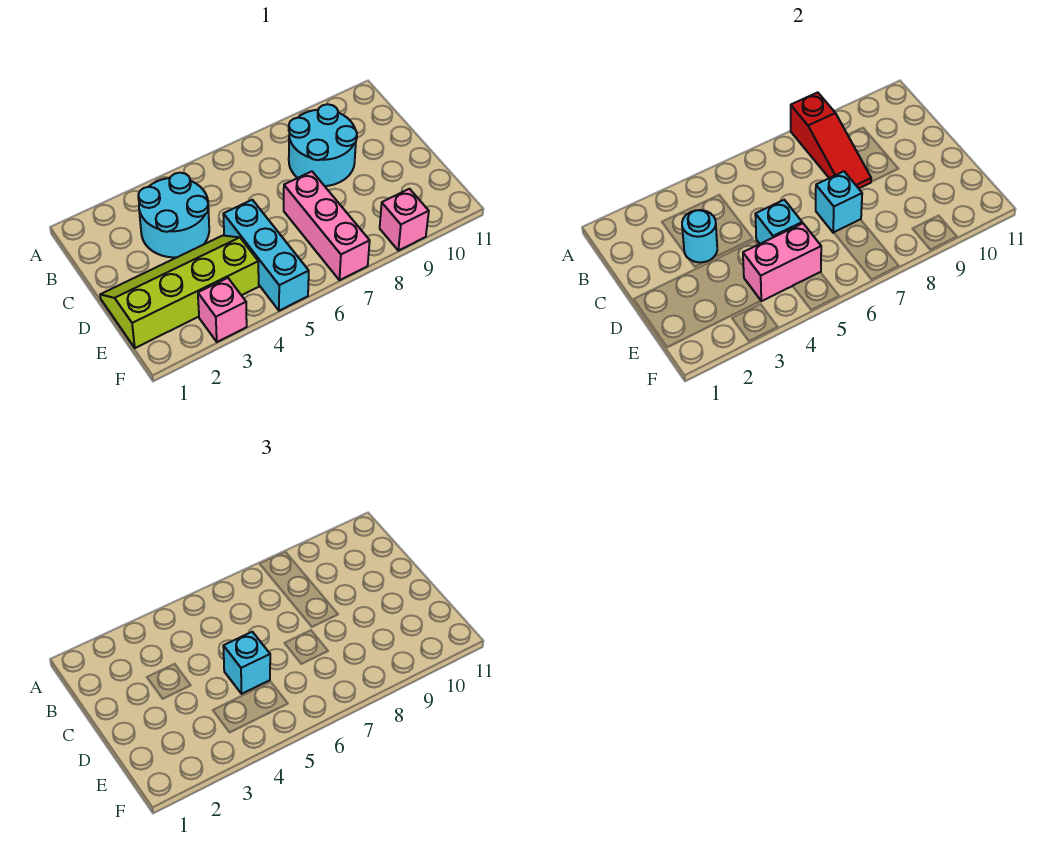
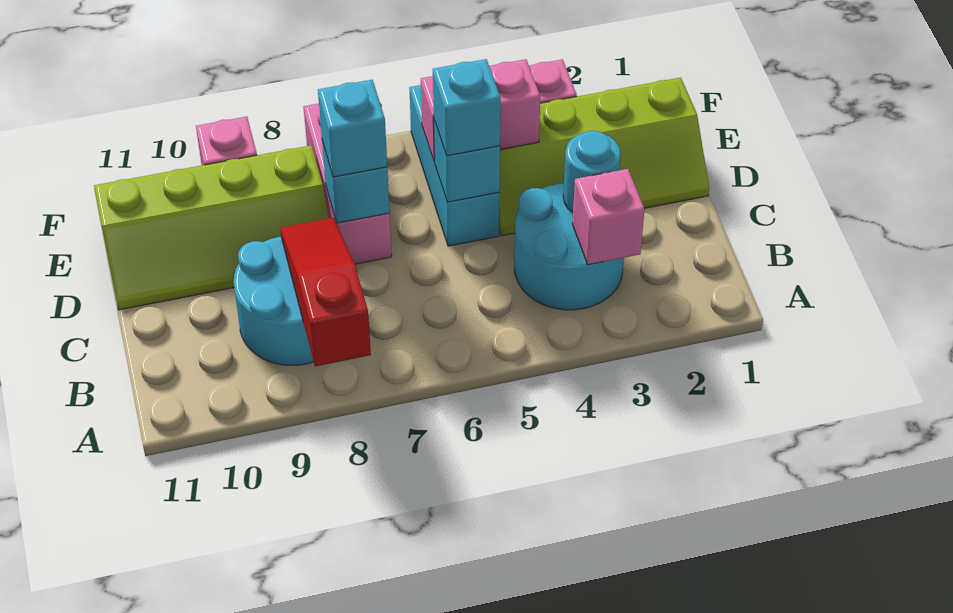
none -> pink 1x1 brick [572,169,645,265]
none -> cyan 1x1 brick [318,80,387,177]
none -> lime 2x4 slope [94,145,329,310]

